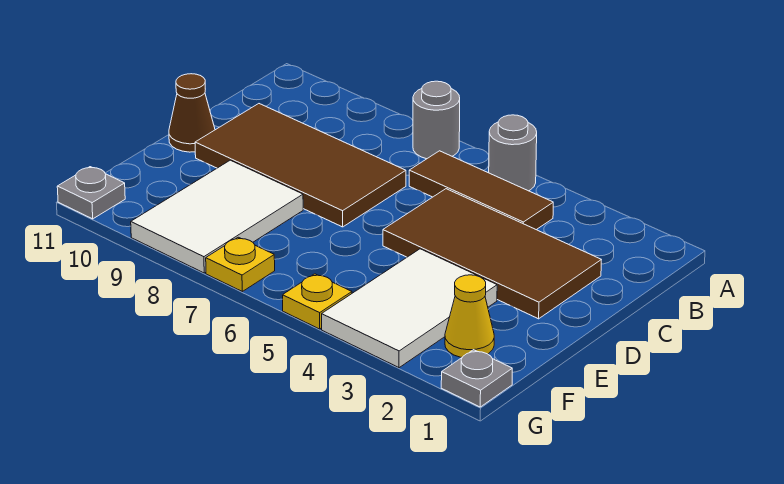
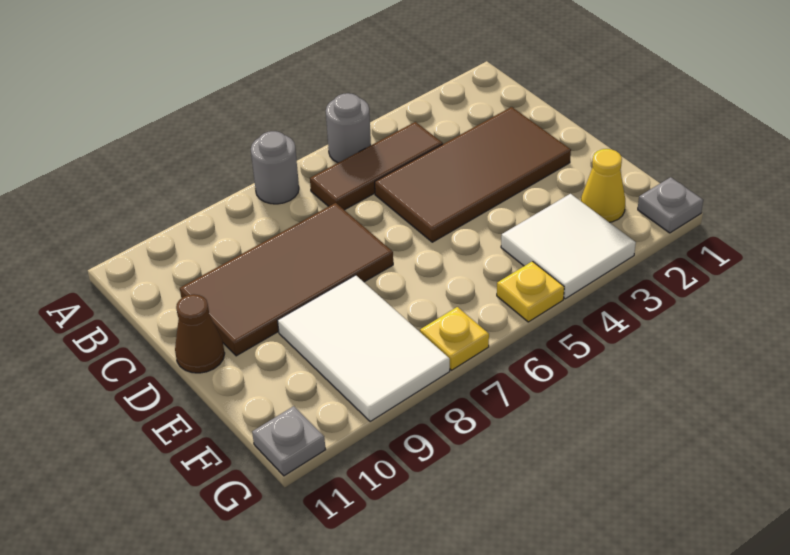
white 2x3 tile [322,249,497,368] -> white 2x2 tile [501,194,636,299]

